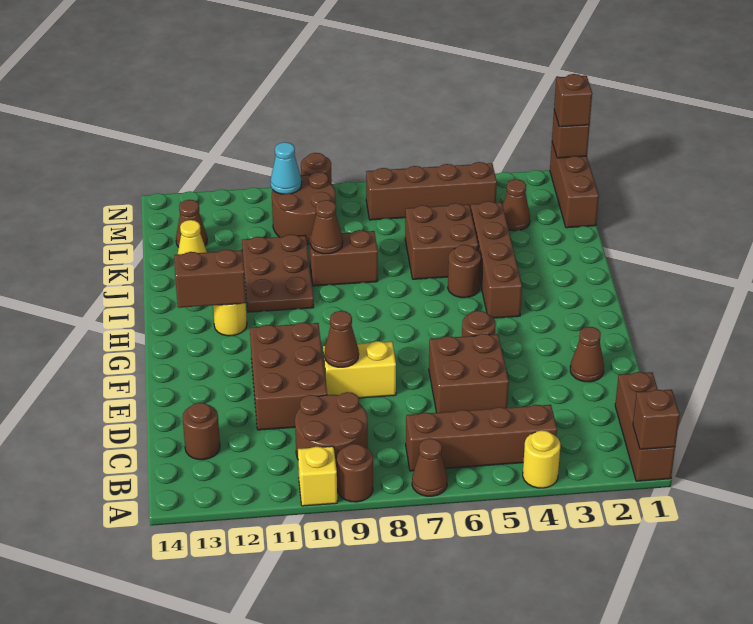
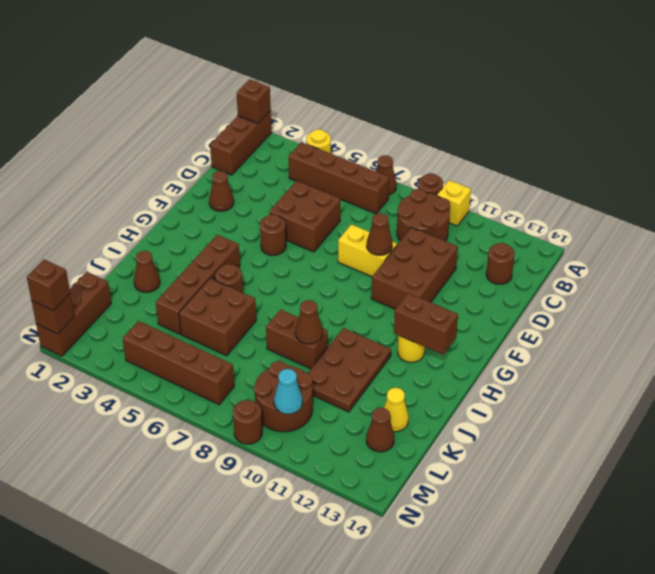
brown 1x1 cone [503,179,530,231] -> brown 1x1 cone moved to [134,251,160,292]

